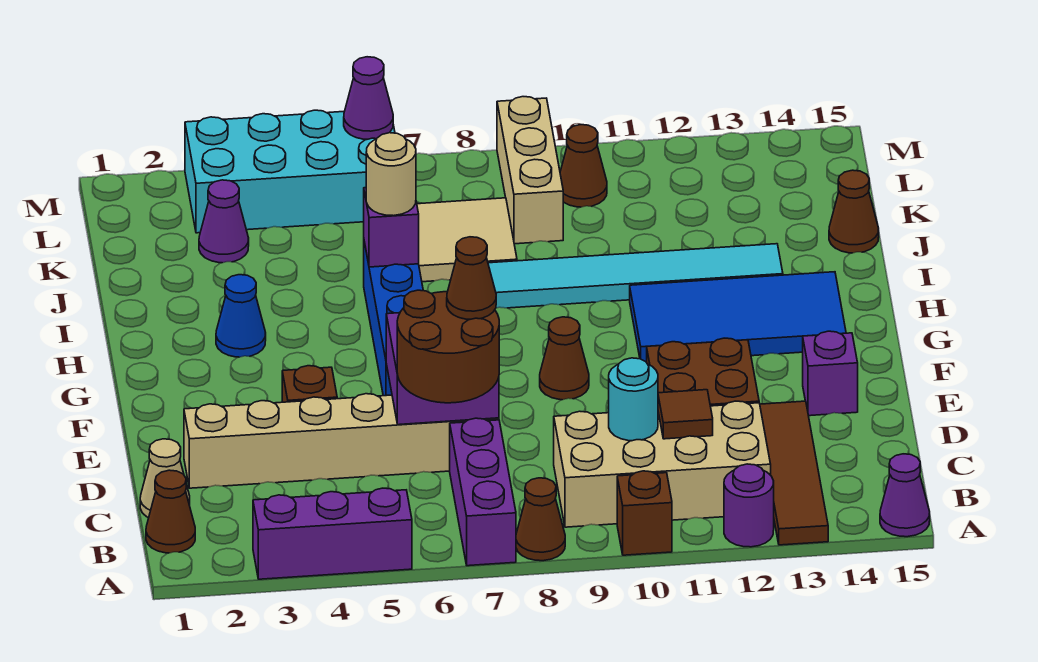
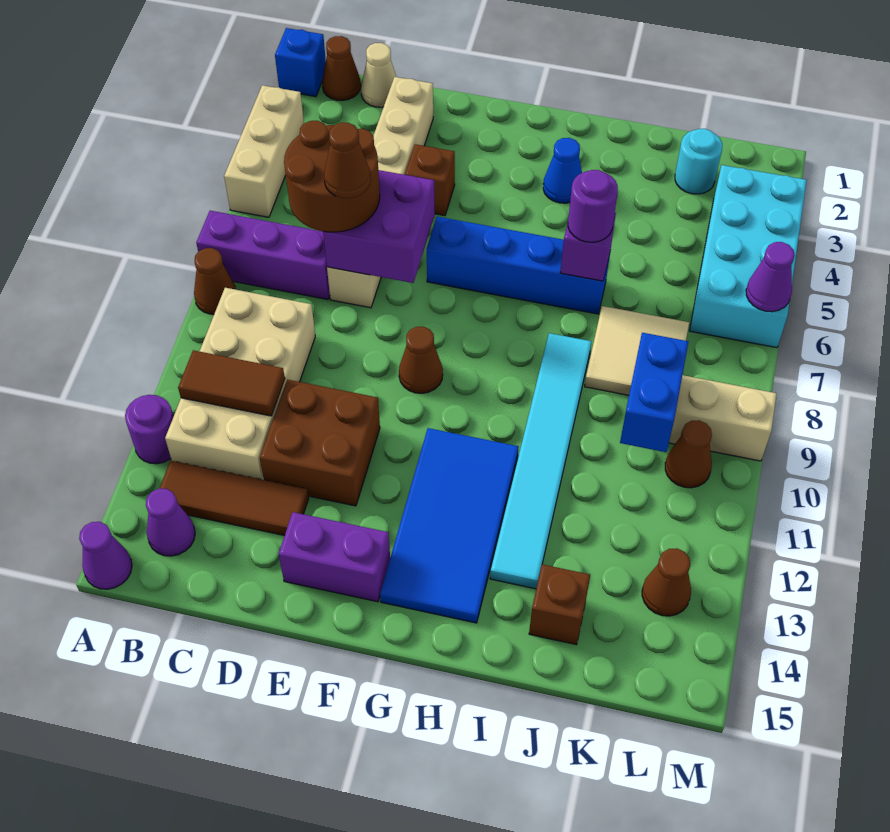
none -> blue 1x1 brick [275,28,326,97]
purple 1x3 brick [253,488,412,579] -> tan 1x3 brick [224,85,304,217]
brown 1x1 brick [617,471,672,555] -> brown 1x1 brick moved to [529,564,590,645]
brown 1x4 tile [760,401,828,545] -> brown 1x3 tile [159,461,309,536]
cyan 1x1 round brick [609,358,658,441] -> cyan 1x1 round brick moved to [675,129,722,194]
brown 1x1 tile [658,390,713,439] -> brown 1x2 tile [178,350,285,416]
purple 1x1 brick [803,331,858,416] -> purple 1x2 brick [279,512,390,602]
tan 1x1 round brick [366,133,416,216] -> purple 1x1 round brick [568,170,618,242]
brown 1x1 cone [829,170,879,253] -> brown 1x1 cone moved to [642,548,691,616]
purple 1x1 cone [199,180,249,263] -> purple 1x1 cone moved to [146,489,195,556]
none -> blue 1x2 brick [620,333,688,452]

